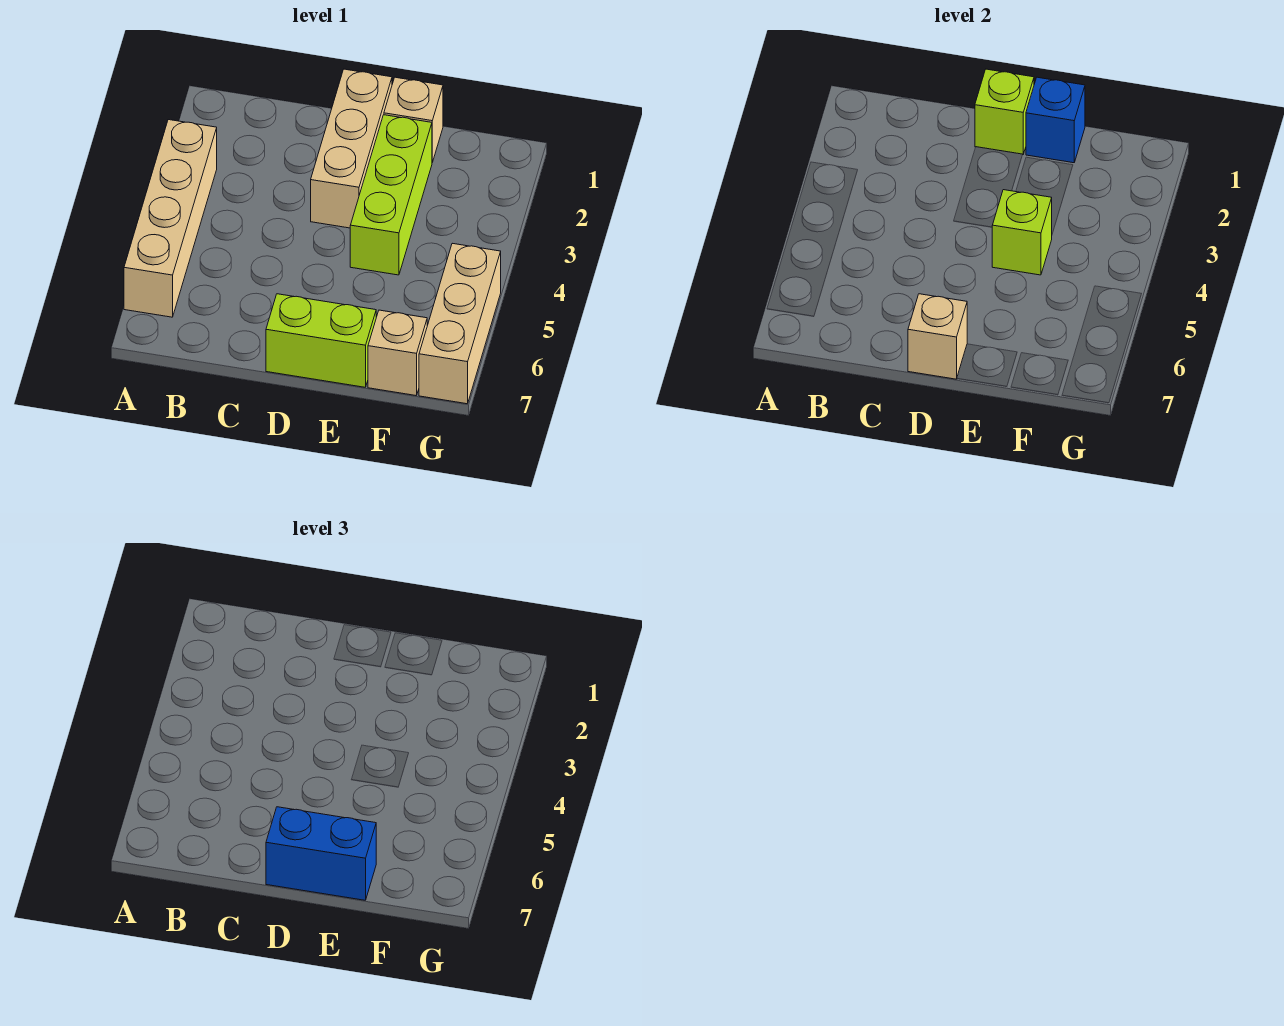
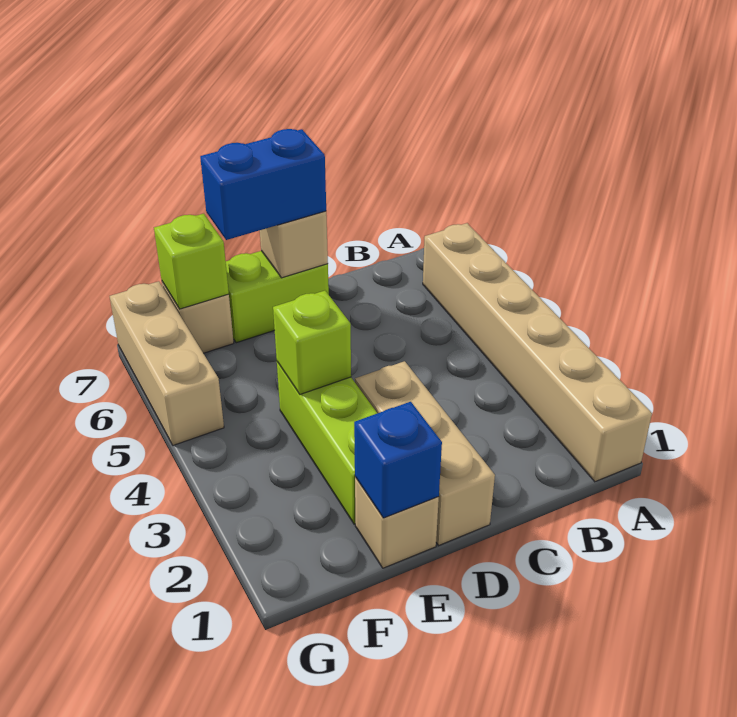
tan 1x4 brick [124,120,217,317] -> tan 1x6 brick [423,223,652,482]
lime 1x1 brick [975,69,1034,154] -> lime 1x1 brick moved to [154,214,229,309]

